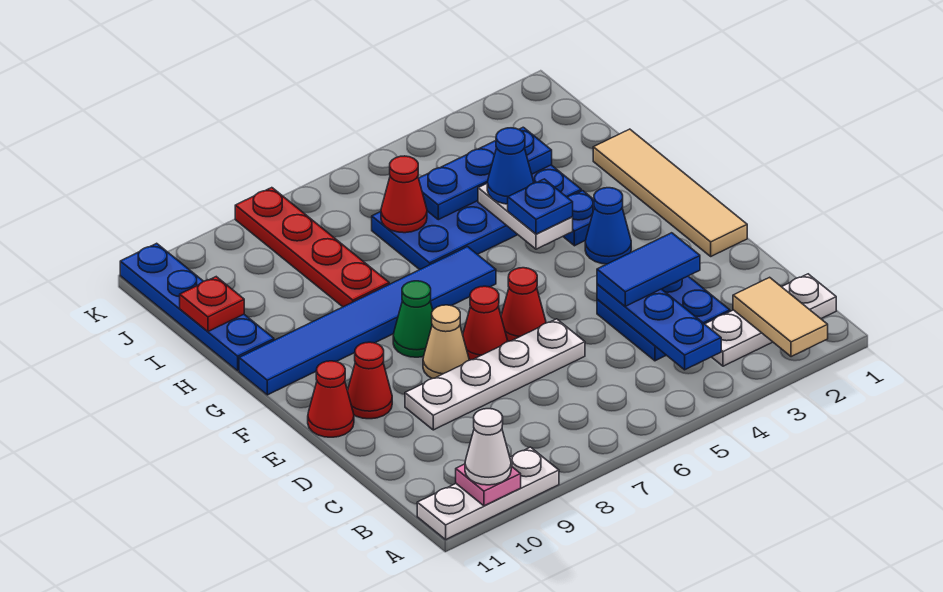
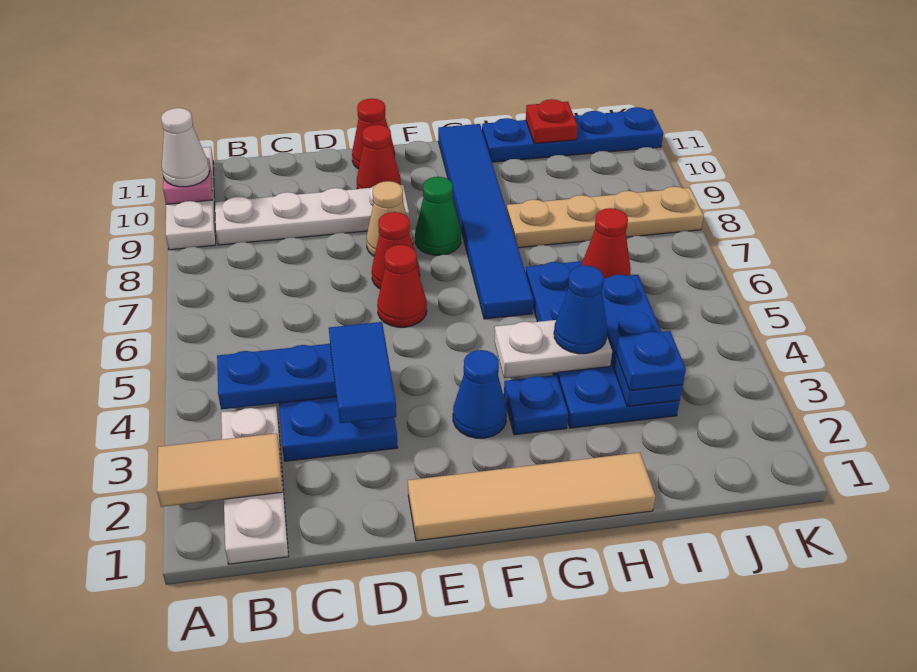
white 1x4 plate [405,319,585,430] -> white 1x4 plate turned to [215,185,409,245]
blue 1x1 plate [508,179,573,234] -> blue 1x1 plate moved to [616,331,686,391]
red 1x4 plate [235,188,389,307] -> tan 1x4 plate [507,186,704,248]

